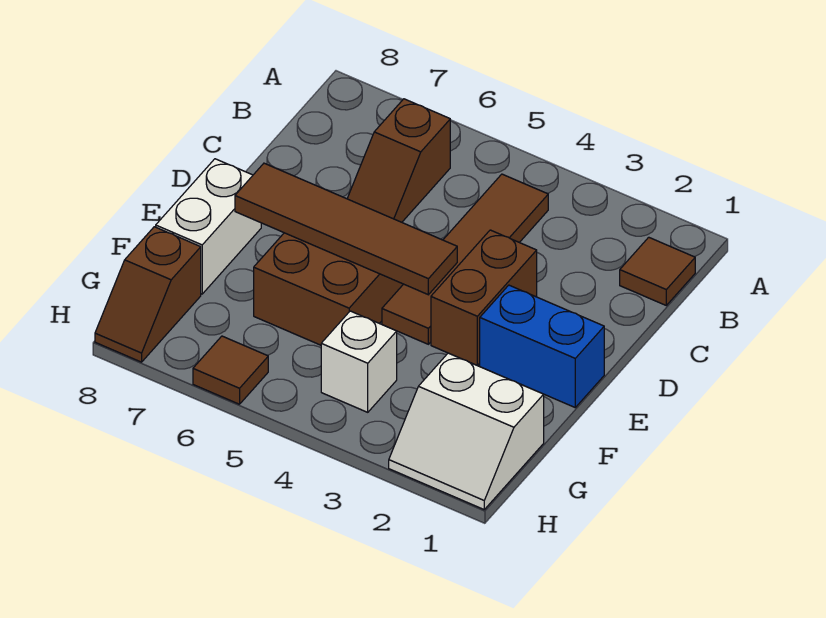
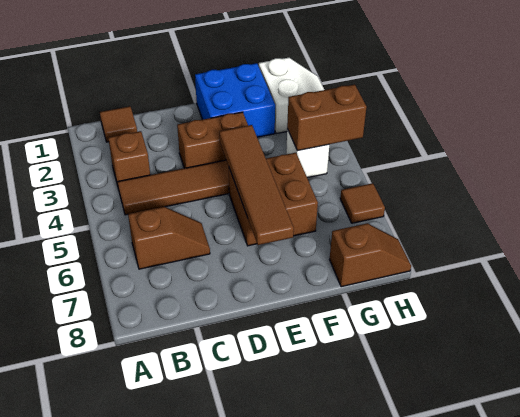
none -> brown 1x1 brick [108,131,150,186]
blue 1x2 brick [480,285,604,407] -> blue 2x2 brick [195,63,275,137]
white 1x2 brick [156,159,261,294] -> none
none -> brown 1x2 brick [287,84,367,151]

